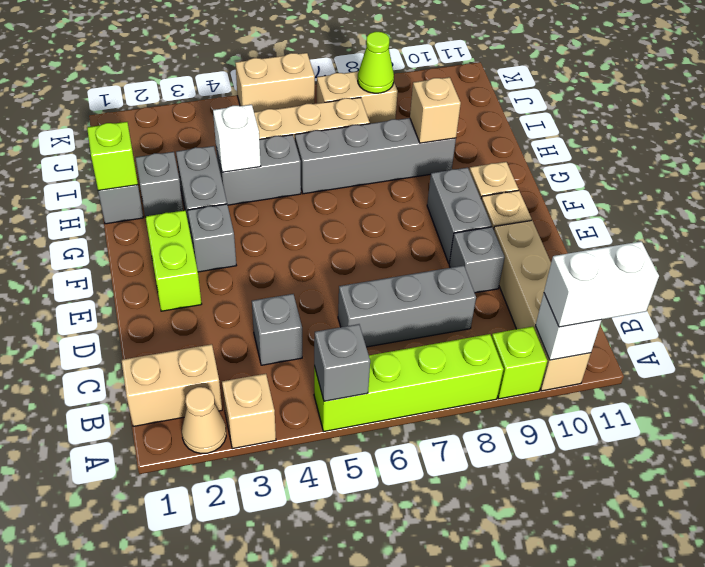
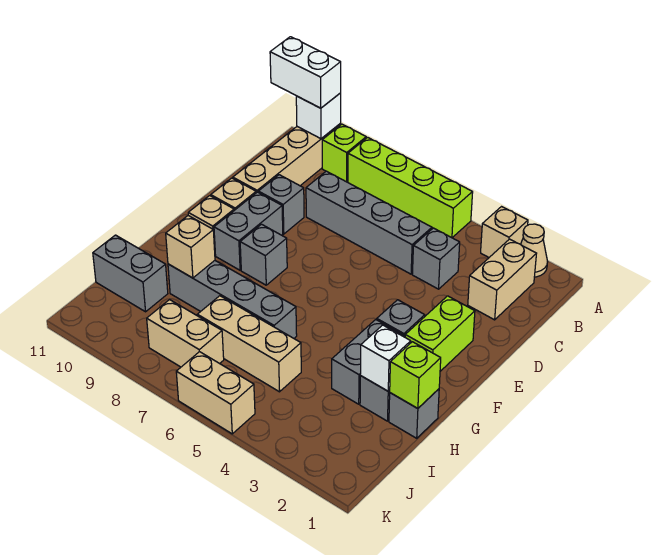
grey 1x1 brick [314,324,370,401] -> grey 1x1 brick moved to [240,224,287,285]
tan 1x2 brick [122,344,222,427] -> tan 1x2 brick turned to [468,239,537,320]
grey 1x3 brick [338,266,476,347] -> grey 1x4 brick [306,171,432,274]
grey 1x2 brick [216,135,301,205] -> grey 1x2 brick moved to [93,235,168,312]
white 1x1 brick [213,105,261,172] -> white 1x1 brick moved to [360,325,411,391]
lime 1x1 cone [358,32,394,93] -> none

